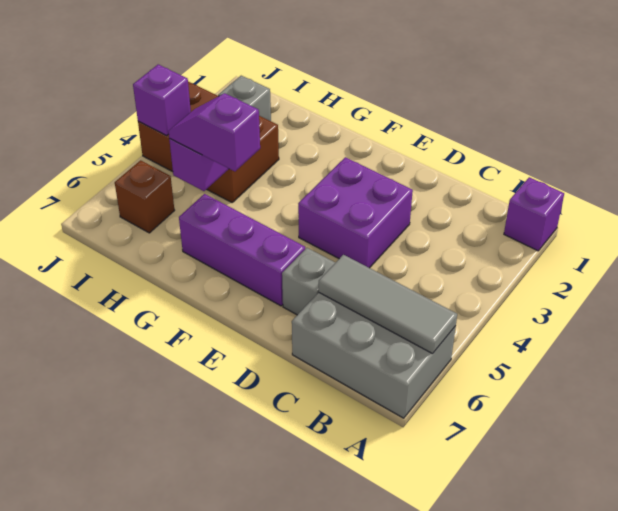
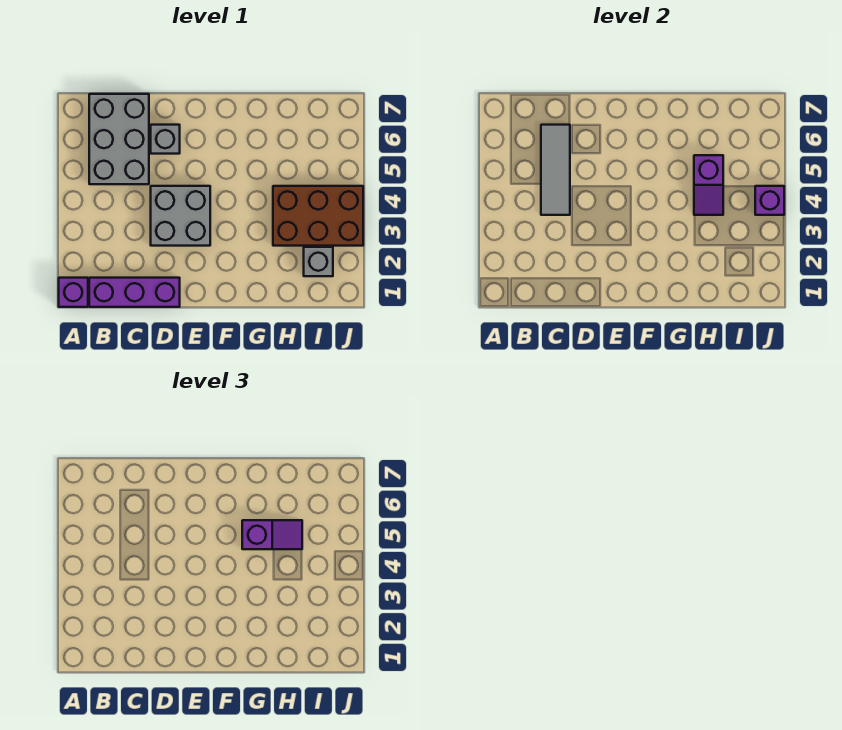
grey 2x3 brick [292,293,456,418] -> grey 2x3 brick turned to [89,94,149,184]
grey 1x3 tile [319,255,457,354] -> grey 1x3 tile turned to [541,125,570,215]
purple 2x2 brick [298,157,413,268] -> grey 2x2 brick [151,186,210,246]
purple 1x3 brick [179,194,305,306] -> purple 1x3 brick moved to [89,278,180,307]
brown 1x1 brick [115,160,175,233] -> none

